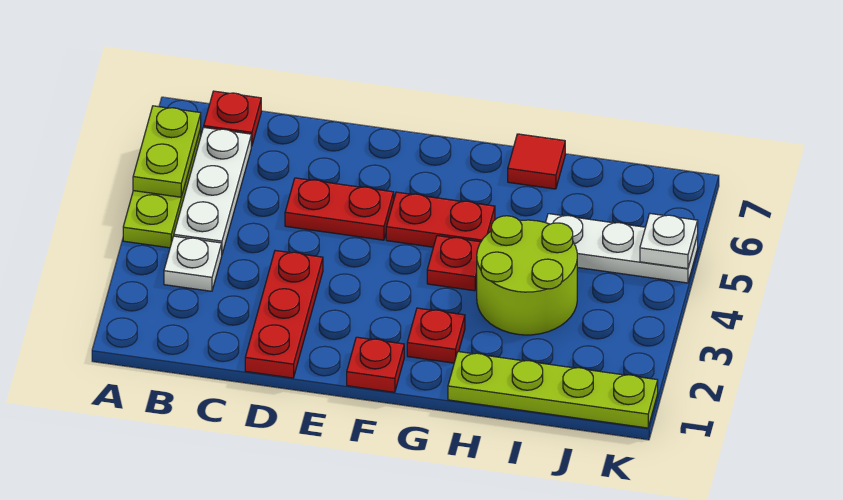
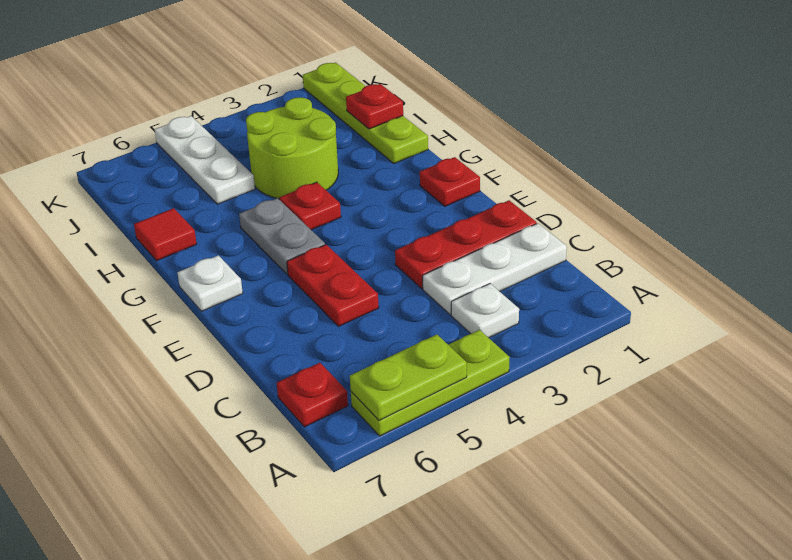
white 1x3 plate [174,127,251,254] -> white 1x3 plate moved to [423,223,567,315]
red 1x2 plate [386,192,495,247] -> grey 1x2 plate [239,198,325,274]
red 1x1 plate [407,308,465,363] -> red 1x1 plate moved to [346,84,403,129]
white 1x1 plate [640,214,698,269] -> white 1x1 plate moved to [178,255,243,311]

